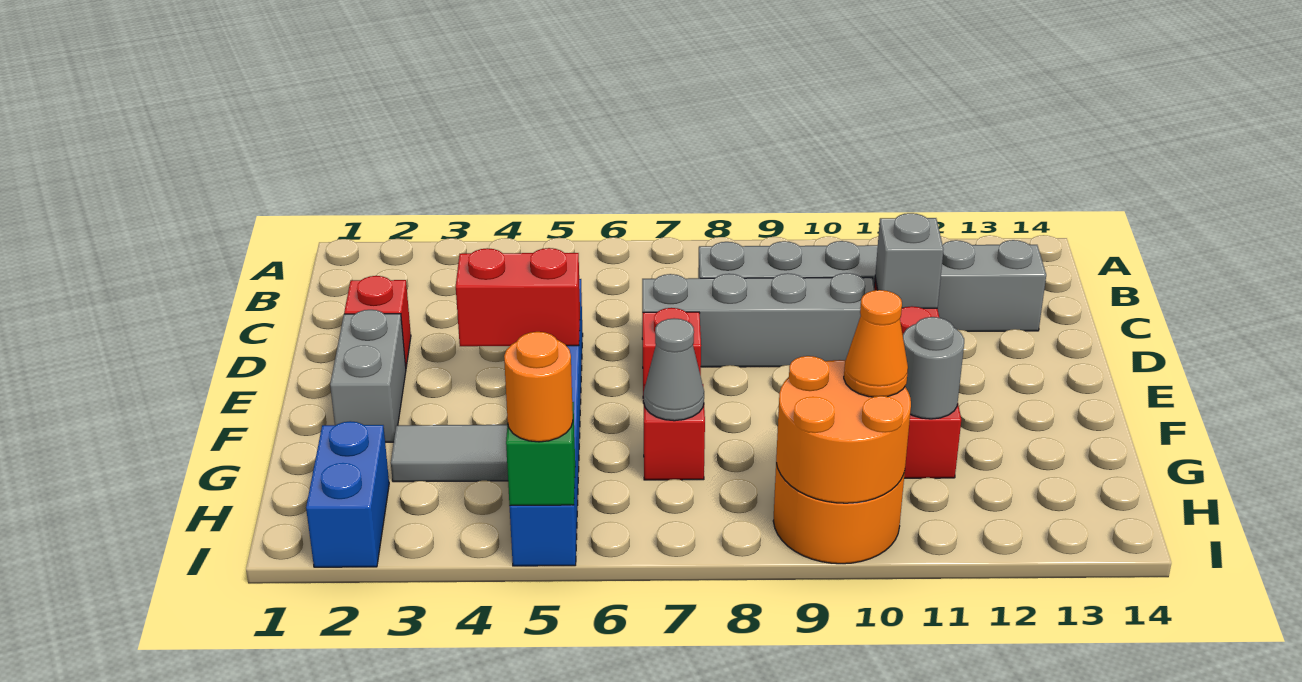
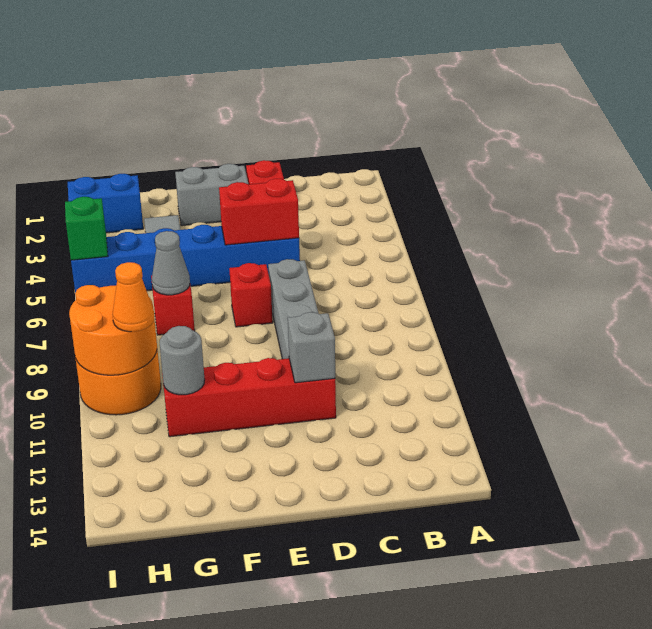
grey 1x6 brick [698,240,1046,331] -> none
red 1x2 brick [456,248,580,346] -> red 1x2 brick turned to [219,179,299,245]
orange 1x1 round brick [504,332,573,442] -> none

